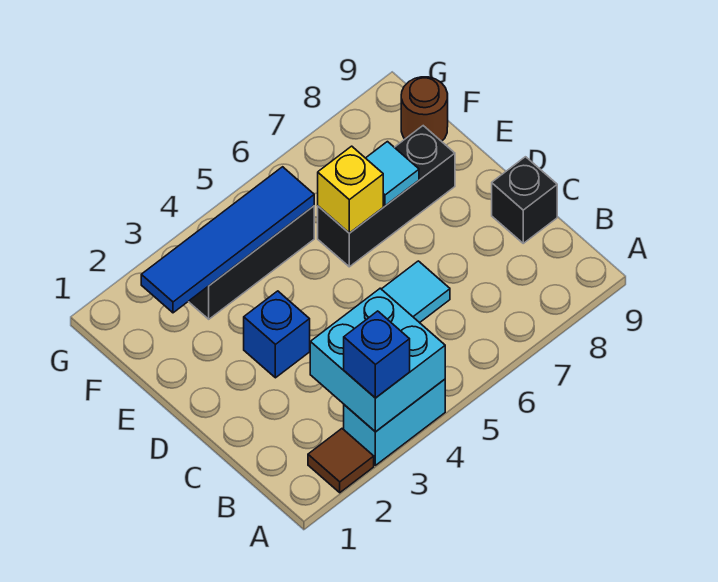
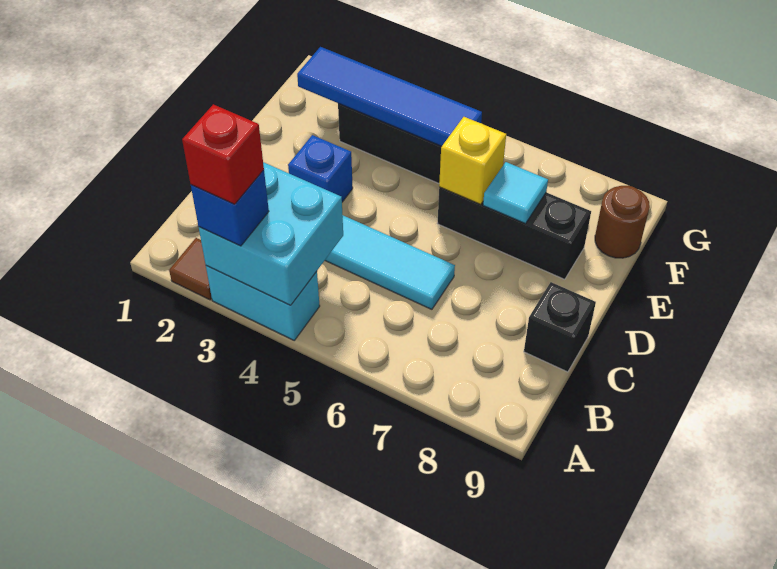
none -> red 1x1 brick [182,104,264,204]

